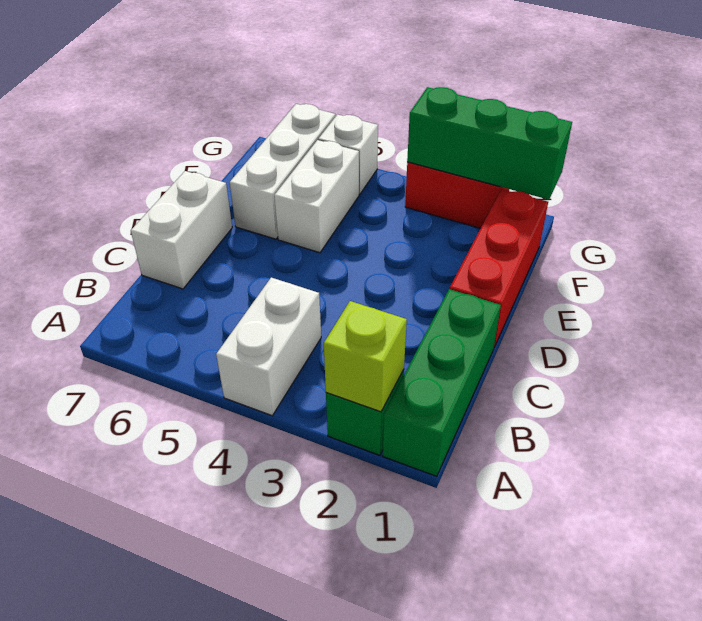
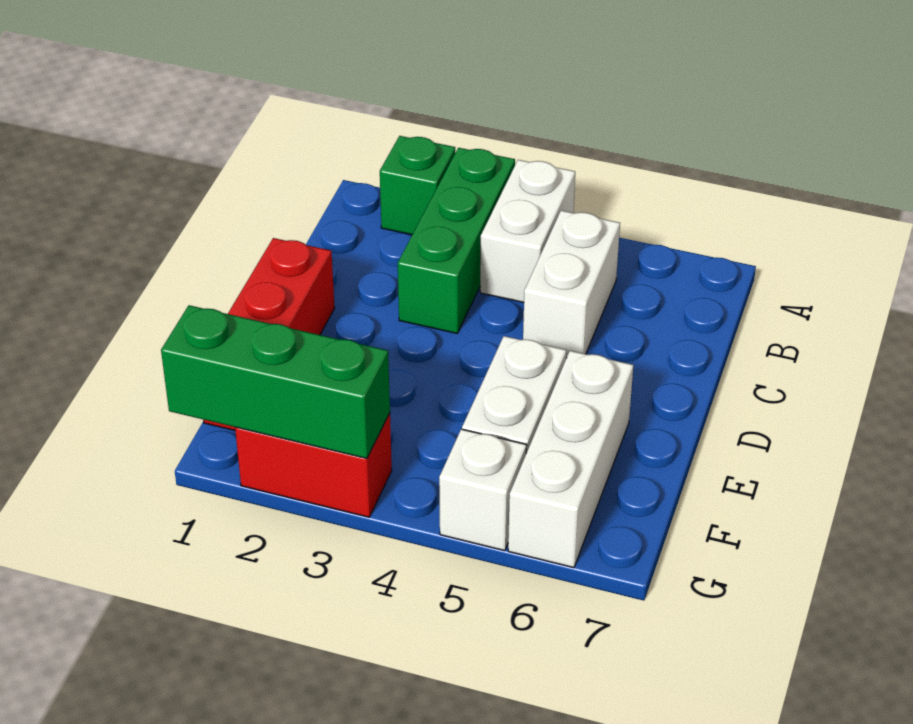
green 1x3 brick [383,289,501,476] -> green 1x3 brick moved to [398,148,515,333]
lime 1x1 brick [324,301,407,412] -> none
white 1x2 brick [131,171,232,289] -> white 1x2 brick moved to [523,211,620,358]

